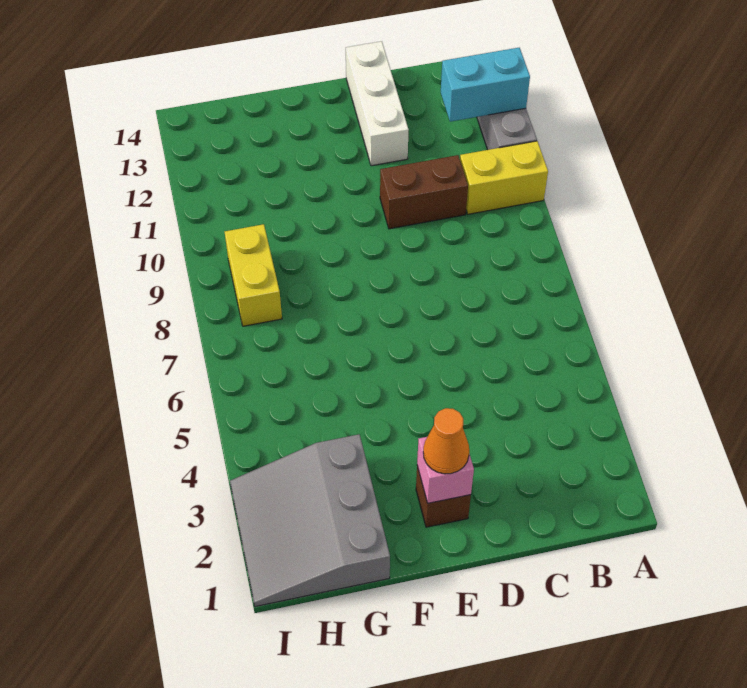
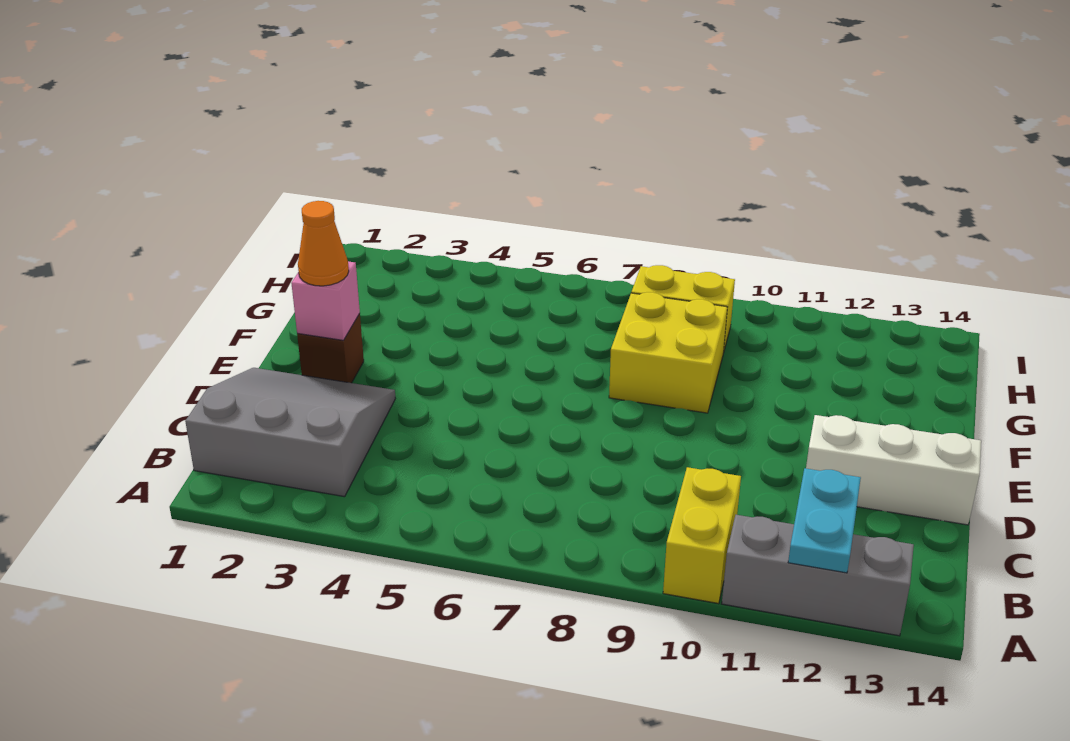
cyan 1x2 brick [441,48,530,122] -> cyan 1x2 plate [788,468,861,573]
brown 1x2 brick [380,155,468,229] -> none
none -> yellow 2x2 brick [609,292,727,413]
grey 3x3 slope [230,434,390,607] -> grey 3x3 slope moved to [185,368,395,497]

